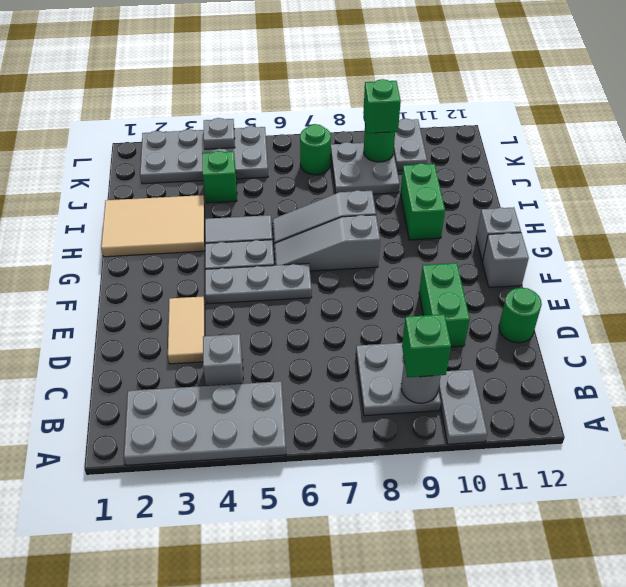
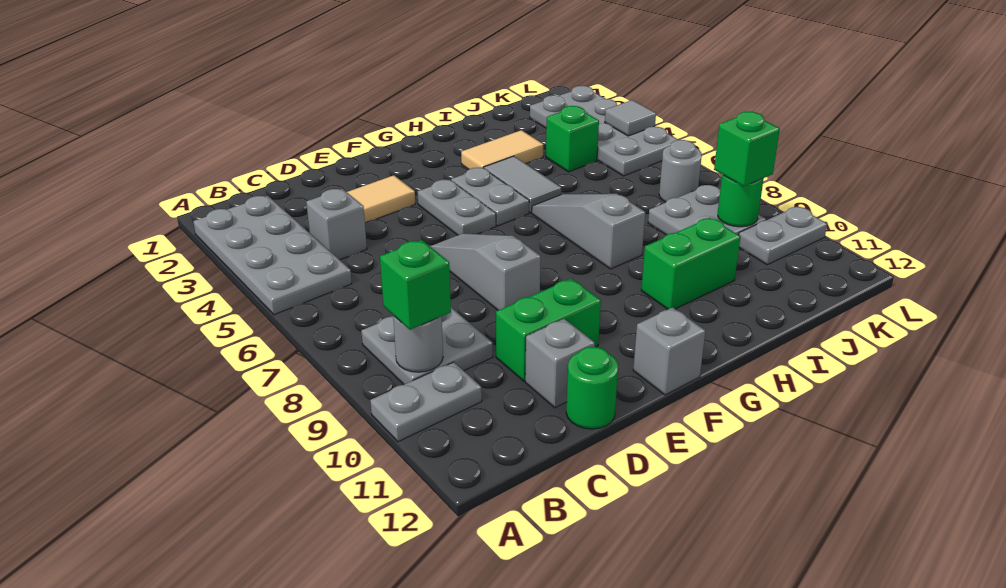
grey 1x3 plate [205,263,312,304] -> grey 1x2 plate [418,180,496,235]
grey 1x3 slope [274,215,380,271] -> grey 1x3 slope moved to [430,233,541,310]
grey 1x1 brick [476,207,521,261] -> grey 1x1 brick moved to [525,319,595,408]
tan 2x3 tile [101,195,205,257] -> tan 1x2 tile [461,130,544,169]
green 1x1 round brick [300,124,331,175] -> grey 1x1 round brick [659,140,702,202]
grey 1x1 plate [204,118,235,149] -> grey 1x1 tile [605,100,656,136]

